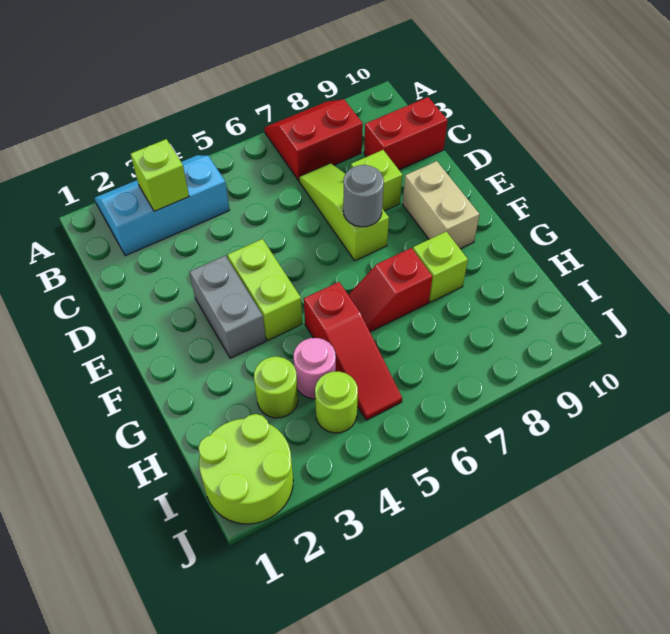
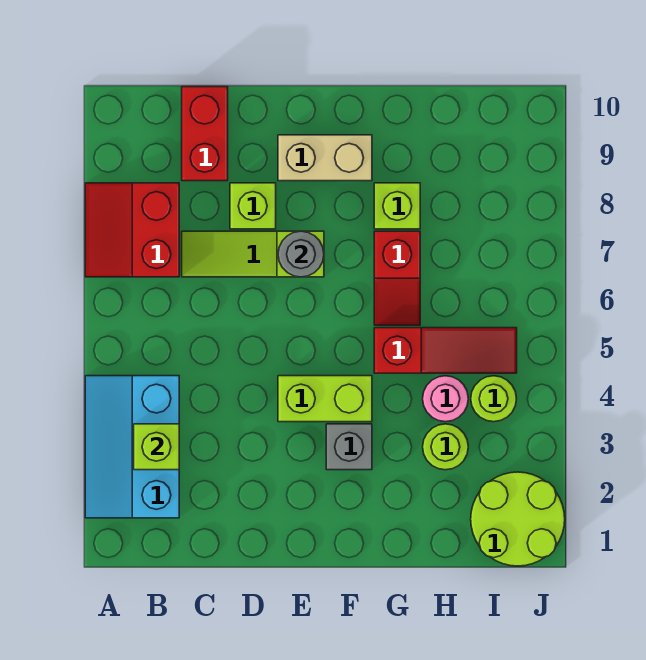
grey 1x2 brick [190,256,266,358] -> grey 1x1 brick [326,424,372,470]

